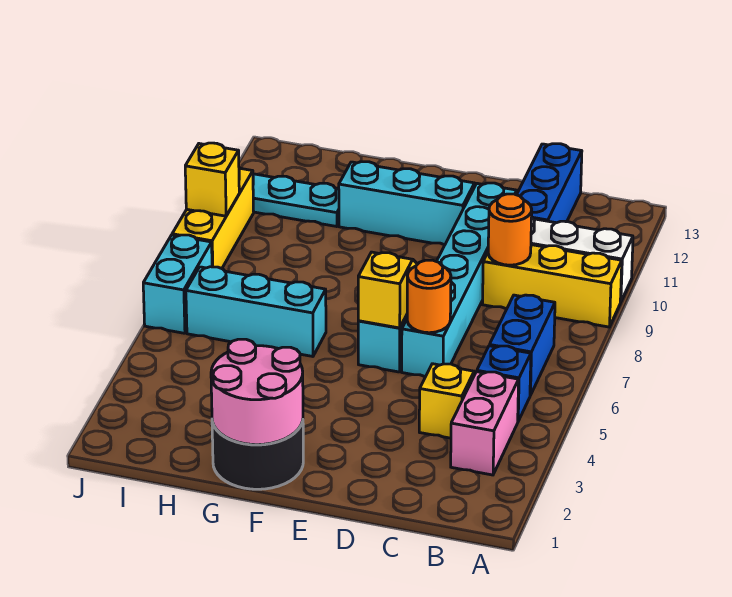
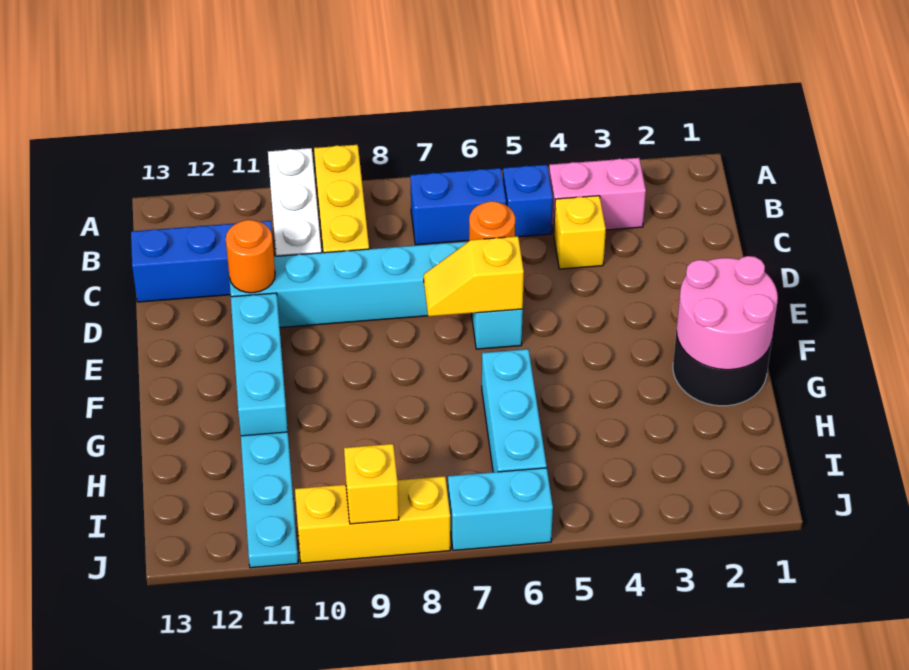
orange 1x1 round brick [488,194,532,265] -> orange 1x1 round brick moved to [226,220,275,293]

